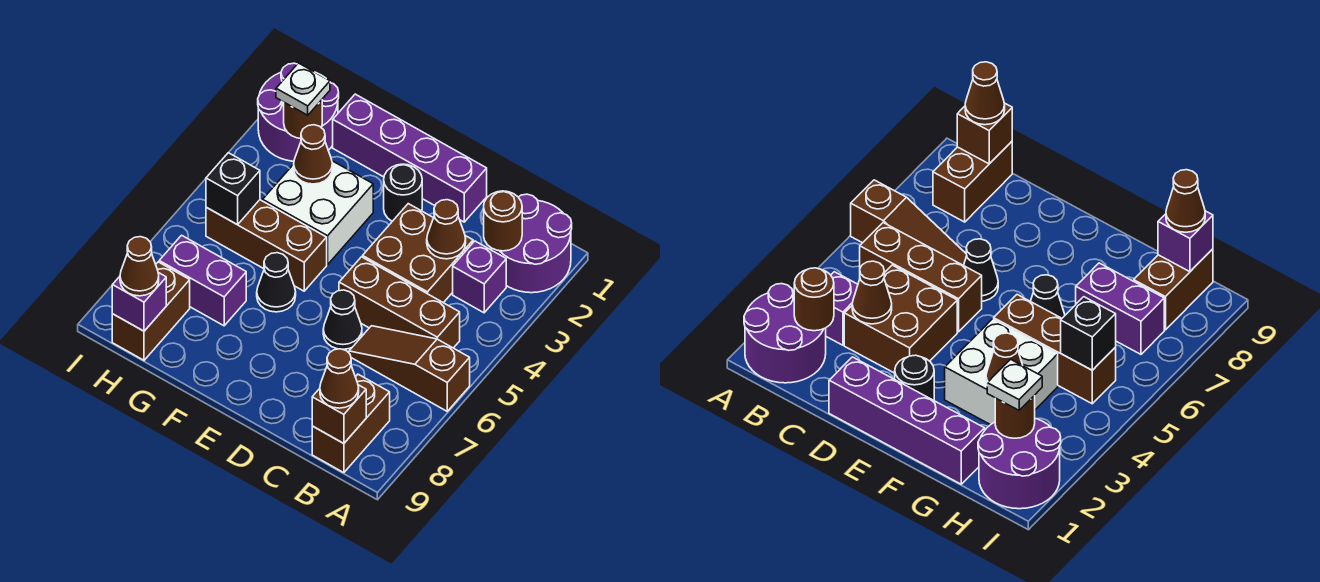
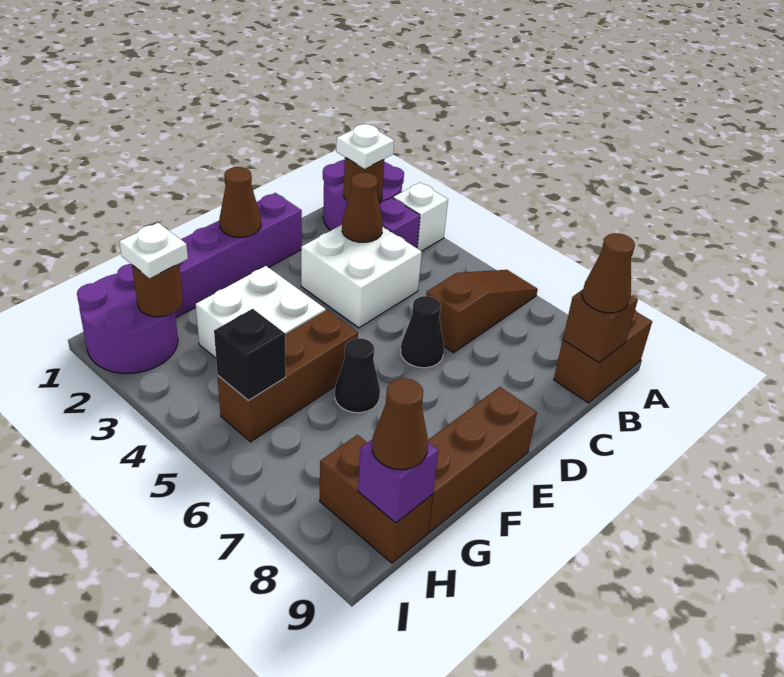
none -> white 1x1 brick [393,183,448,251]
brown 1x3 slope [349,326,470,411] -> brown 1x3 slope turned to [426,270,538,353]
none -> white 1x1 plate [336,124,394,169]
brown 1x3 brick [339,257,460,348] -> brown 1x3 brick moved to [428,387,537,533]
brown 1x2 brick [312,374,390,473] -> brown 1x2 brick turned to [554,310,652,403]
brown 2x2 brick [363,204,473,303] -> white 2x2 brick [301,225,422,328]
black 1x1 round brick [384,164,422,221] -> none
brown 1x1 cone [294,125,332,184] -> brown 1x1 cone moved to [219,167,261,237]
purple 1x2 brick [159,235,246,326] -> none

